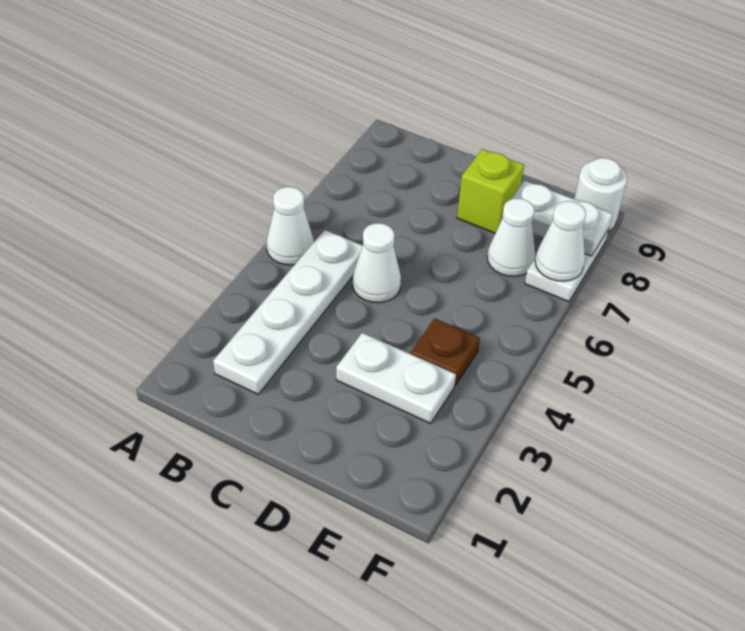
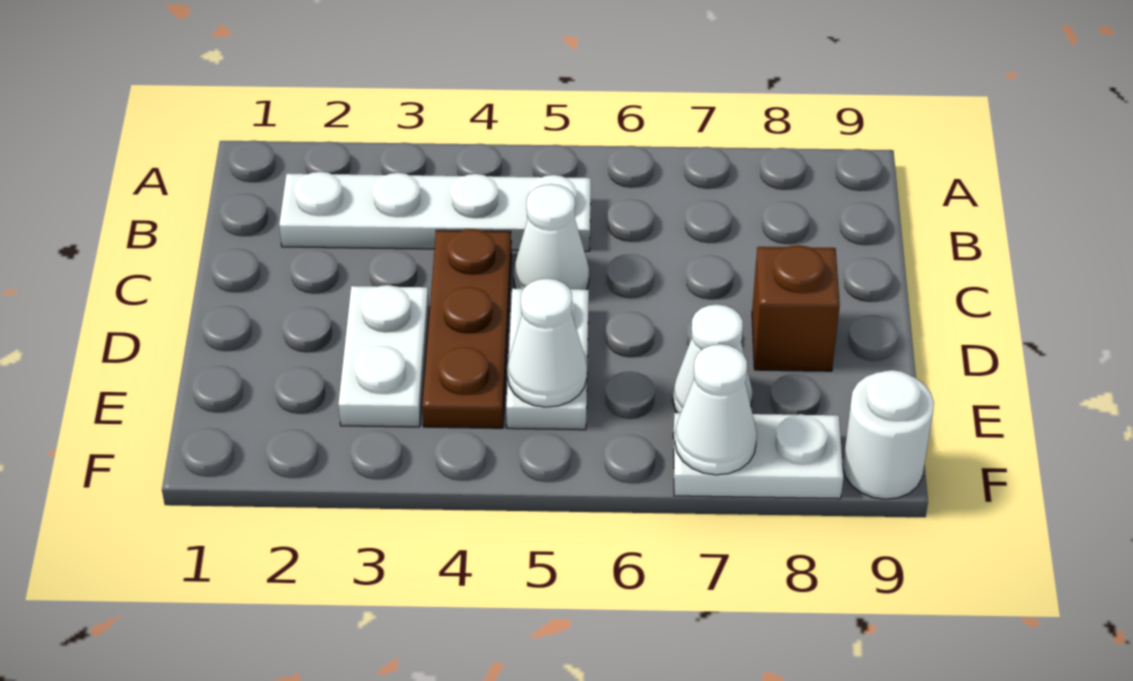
white 1x1 cone [267,187,314,265] -> white 1x1 cone moved to [507,279,587,407]
lime 1x1 brick [457,149,524,233] -> brown 1x1 brick [752,245,840,371]
brown 1x1 plate [411,319,480,385] -> brown 1x3 plate [422,229,511,428]
white 1x2 plate [510,180,612,256] -> white 1x2 plate moved to [506,289,589,430]

